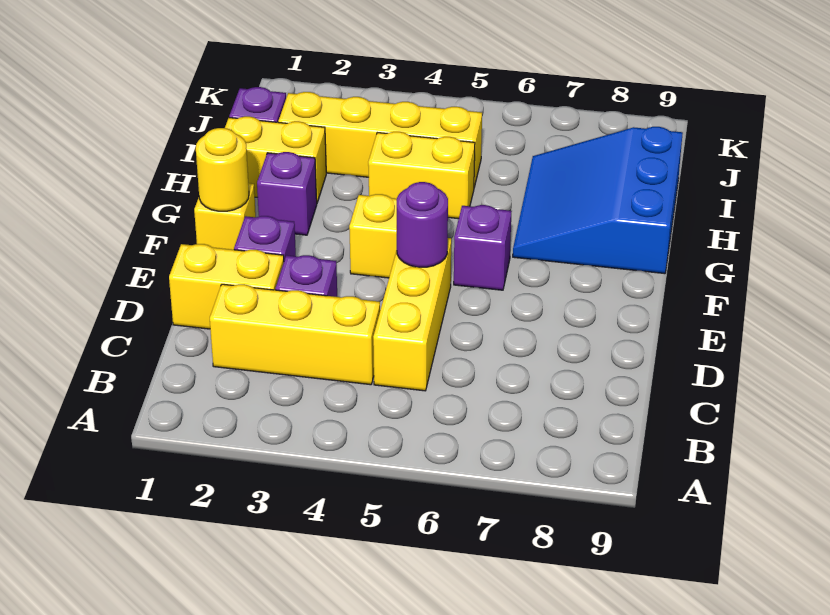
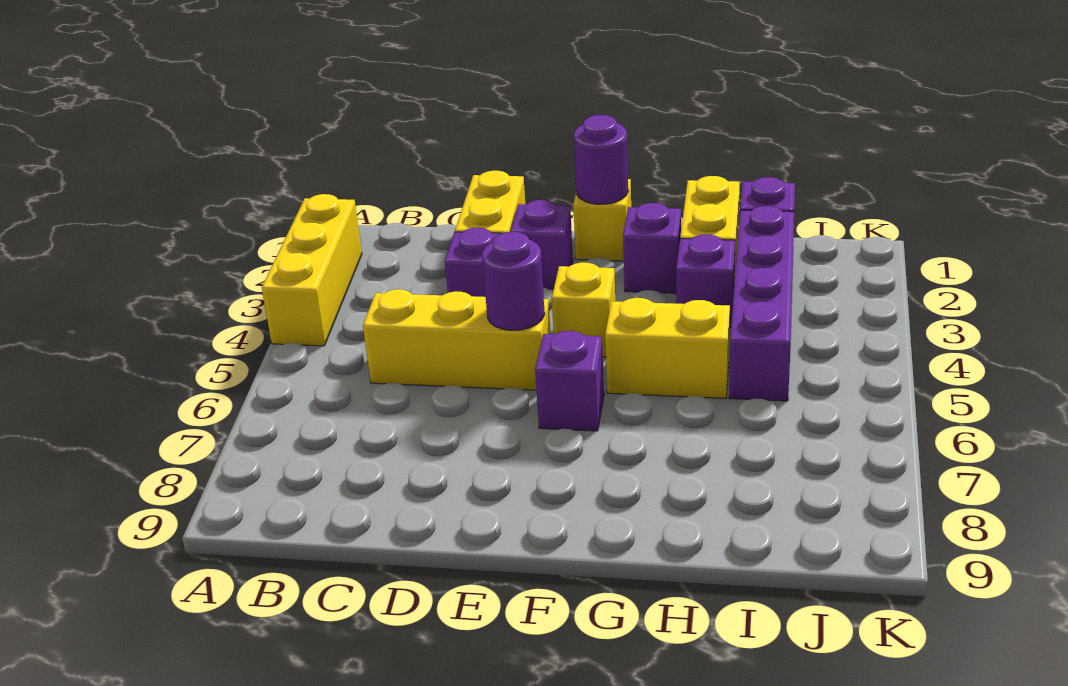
yellow 1x3 brick [210,284,380,385] -> yellow 1x3 brick moved to [262,194,362,346]
yellow 1x1 round brick [196,128,249,211] -> purple 1x1 round brick [574,115,628,204]
blue 3x3 slope [513,127,683,274] -> none
none -> purple 1x1 brick [676,234,735,328]
yellow 1x2 brick [368,132,475,219] -> yellow 1x2 brick turned to [605,298,730,398]
yellow 1x4 brick [278,92,482,187] -> purple 1x4 brick [729,206,794,401]

